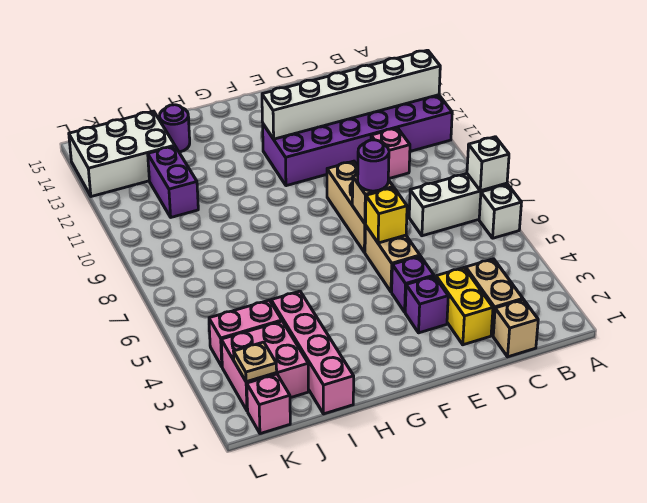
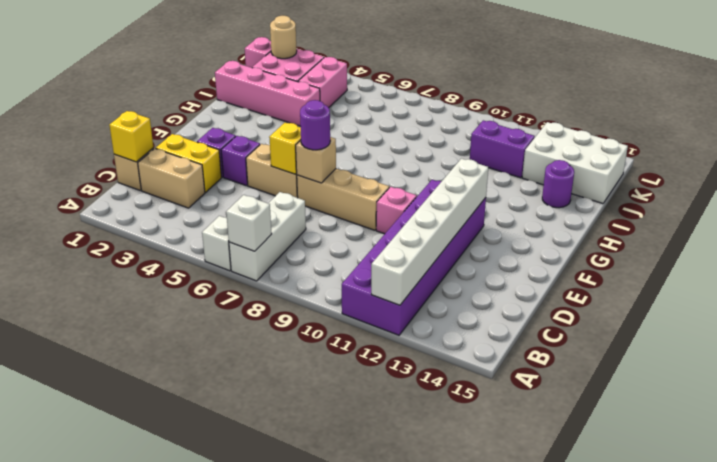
none -> yellow 1x1 brick [109,111,154,162]
pink 1x1 brick [371,128,410,179] -> pink 1x1 brick moved to [376,187,417,234]
white 2x3 brick [69,111,175,197] -> white 2x3 brick turned to [522,122,628,204]
tan 1x1 plate [234,342,277,382] -> tan 1x1 round brick [270,16,297,59]

